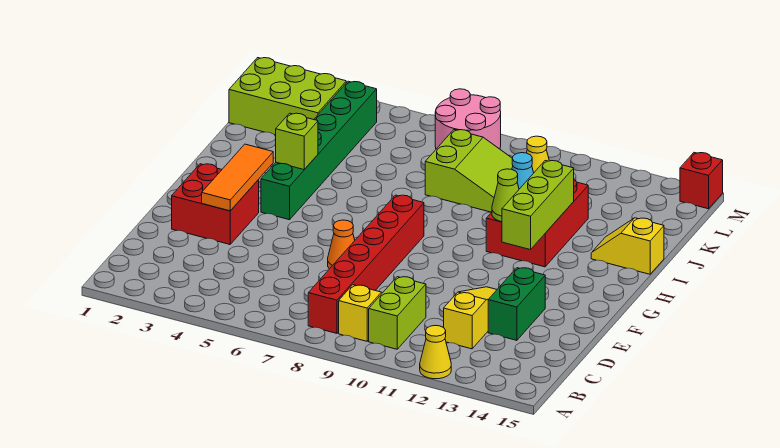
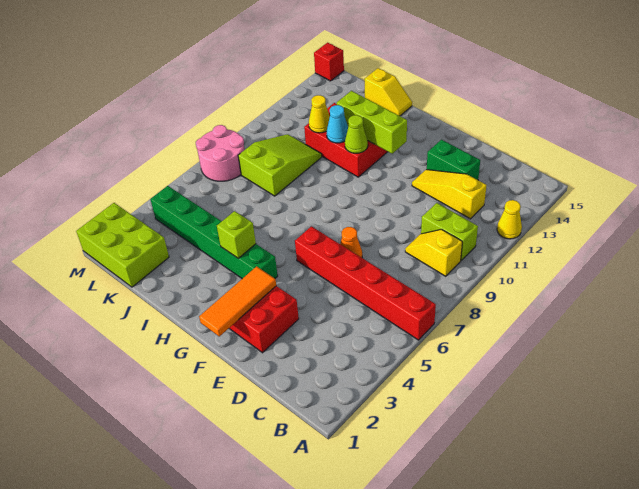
red 1x6 brick [308,195,424,333] -> red 1x6 brick moved to [295,226,436,340]
orange 1x3 tile [202,144,273,211] -> orange 1x3 tile turned to [199,266,276,336]
yellow 1x2 slope [591,218,664,274] -> yellow 1x2 slope turned to [365,68,412,116]
lime 2x3 brick [229,58,346,135] -> lime 2x3 brick turned to [76,203,169,287]

